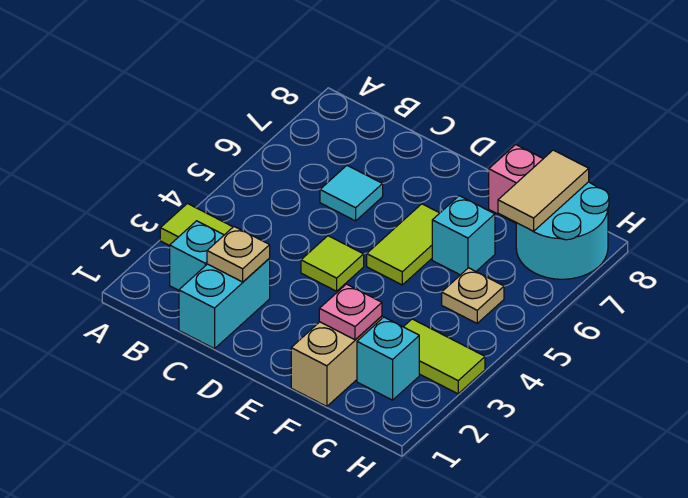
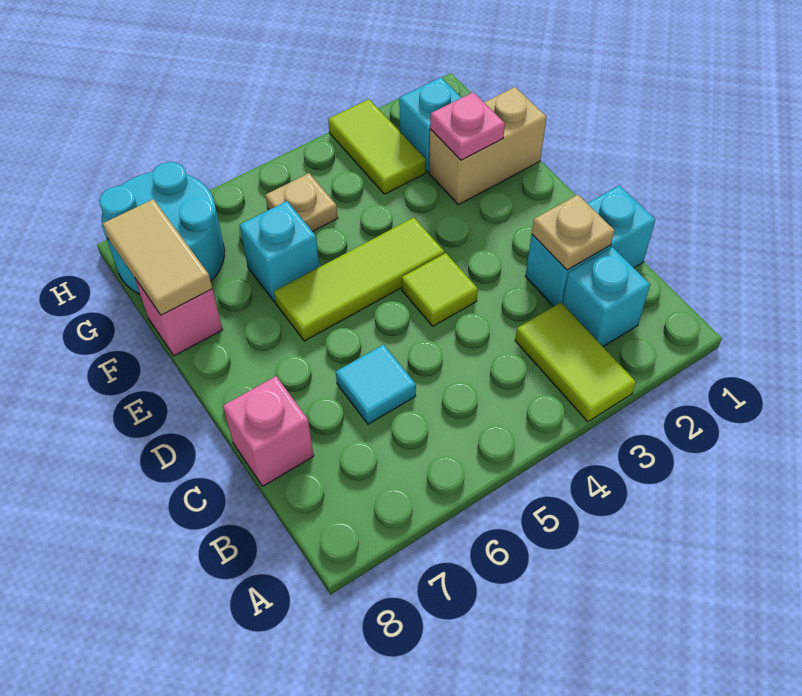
none -> pink 1x1 brick [223,376,314,486]
lime 1x2 tile [367,204,439,285] -> lime 1x3 tile [274,217,444,341]
tan 1x2 tile [498,150,589,231] -> tan 1x2 tile turned to [103,199,212,315]

